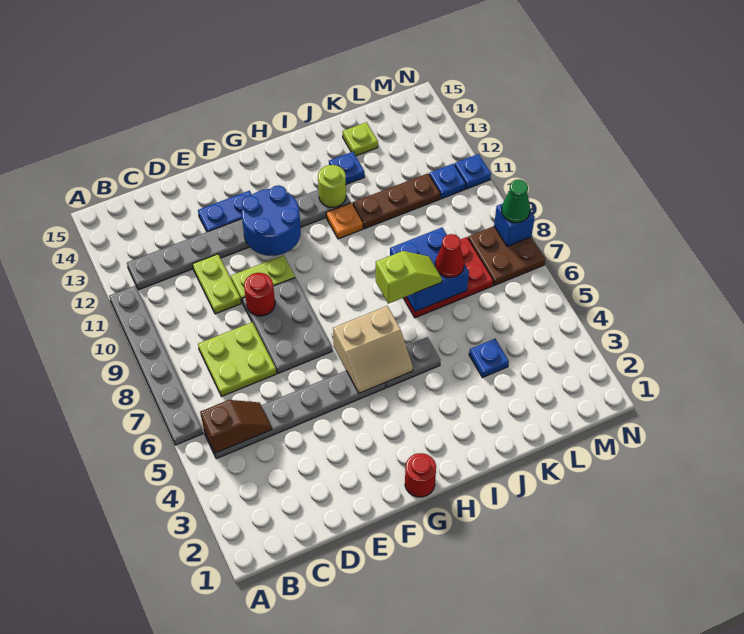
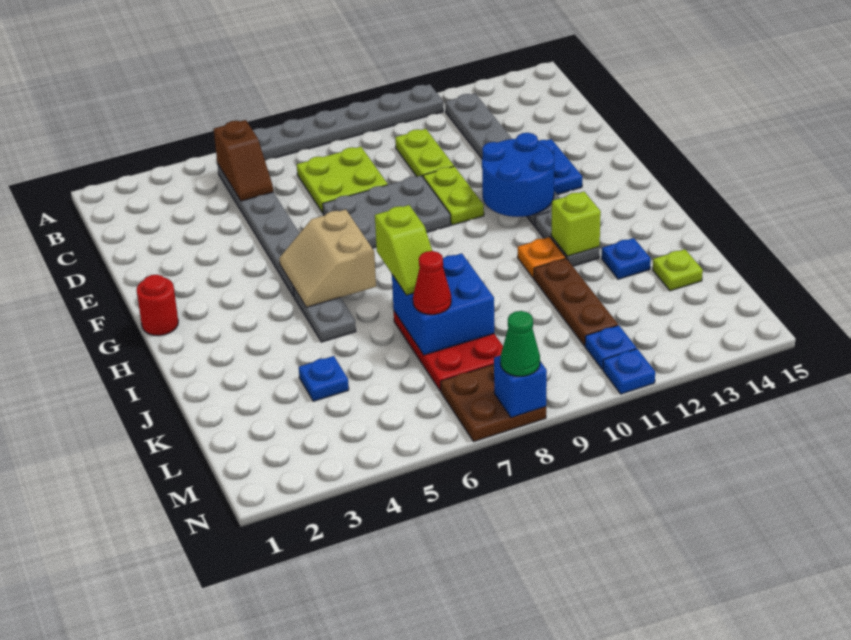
lime 1x2 plate [193,254,241,314] -> lime 1x2 plate turned to [395,129,454,177]
red 1x1 round brick [244,273,275,316] -> none
lime 1x1 round brick [318,165,346,207] -> lime 1x1 brick [551,192,601,256]

